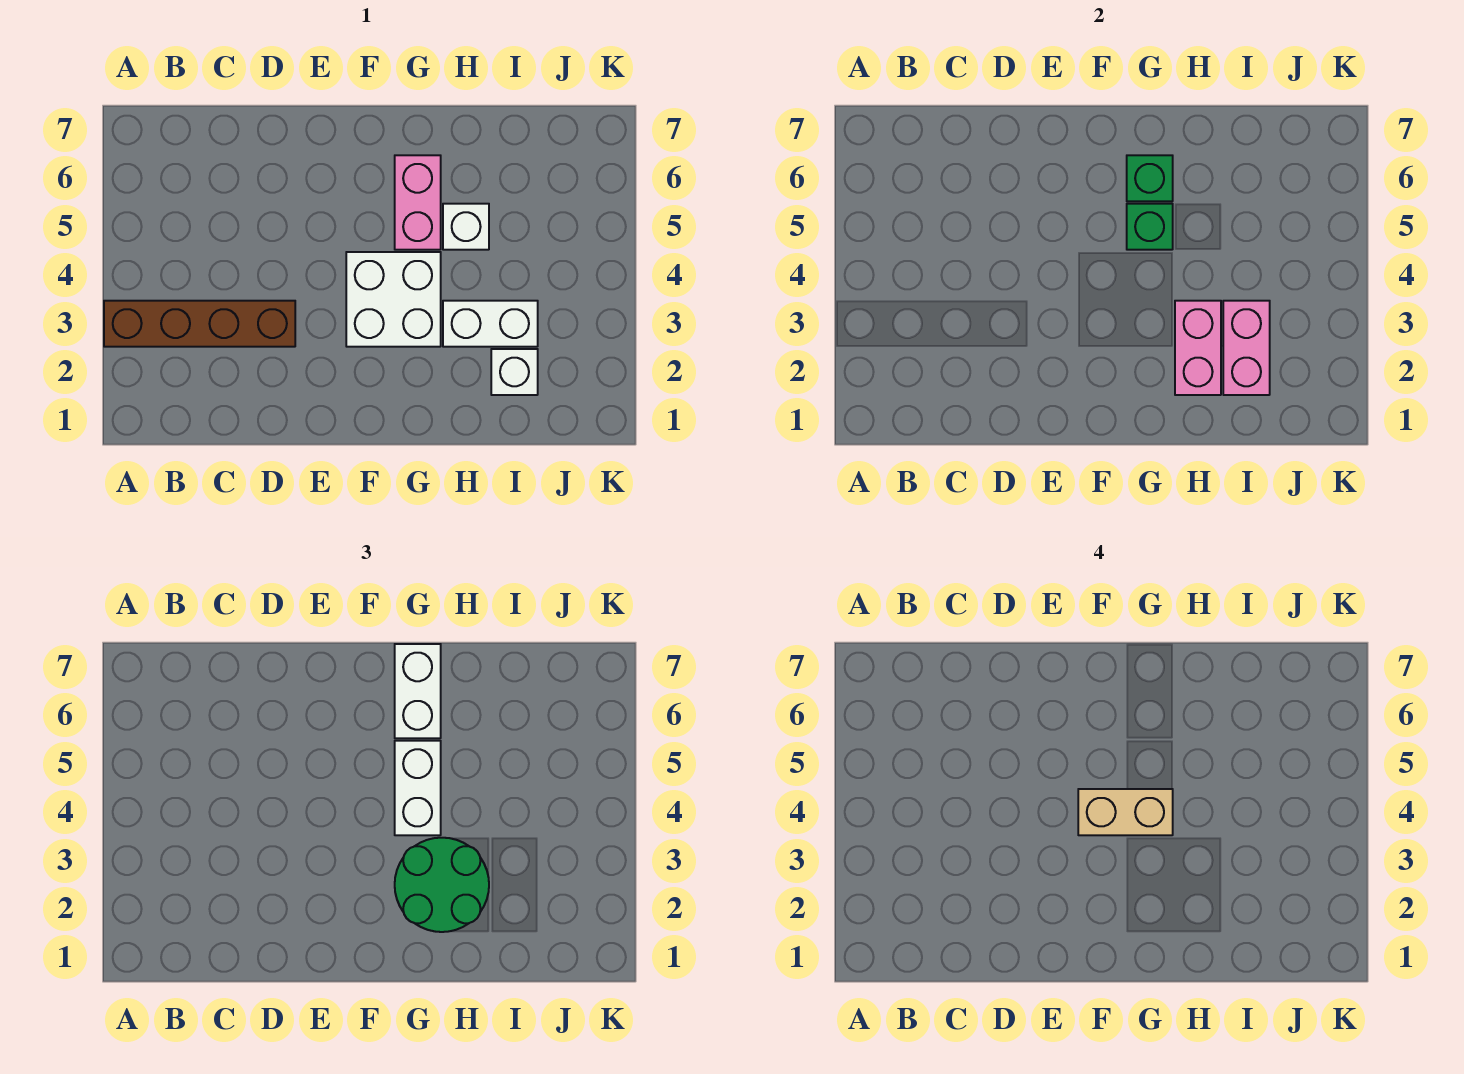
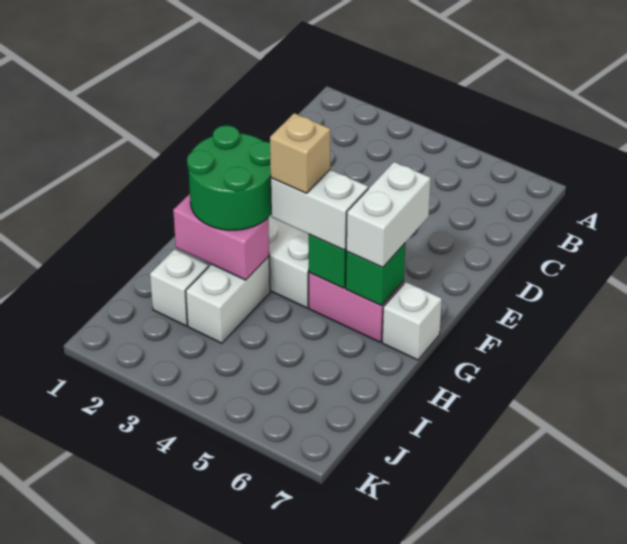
brown 1x4 brick [104,301,295,347] -> none
tan 1x2 brick [1078,789,1173,835] -> tan 1x1 brick [270,113,330,193]
white 1x2 brick [395,644,441,738] -> white 1x2 brick turned to [346,162,431,267]
white 1x1 brick [443,204,489,250] -> white 1x1 brick moved to [382,282,442,360]
pink 1x2 brick [1223,301,1270,395] -> none

